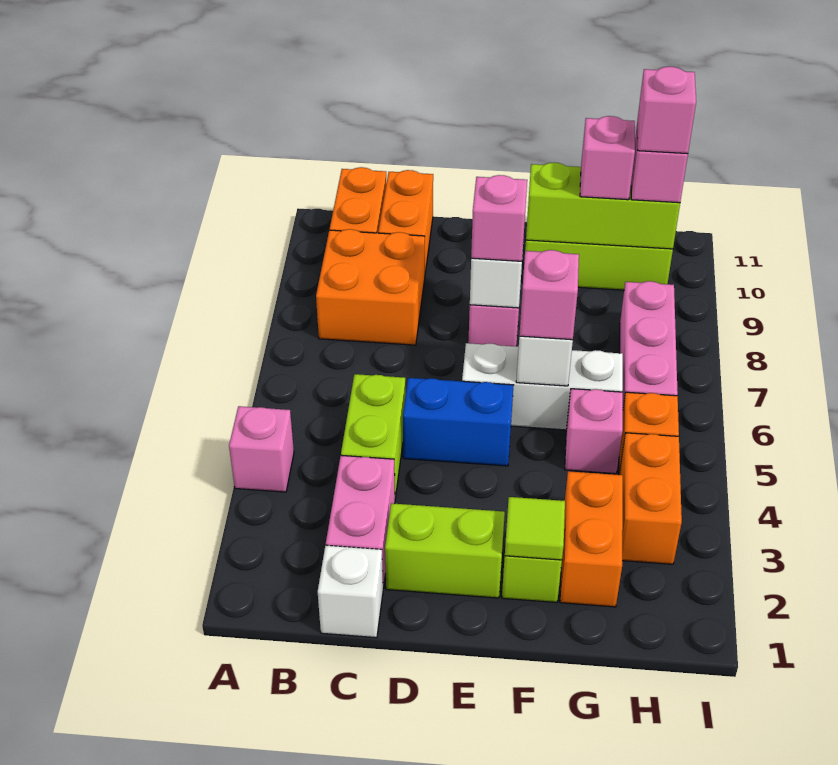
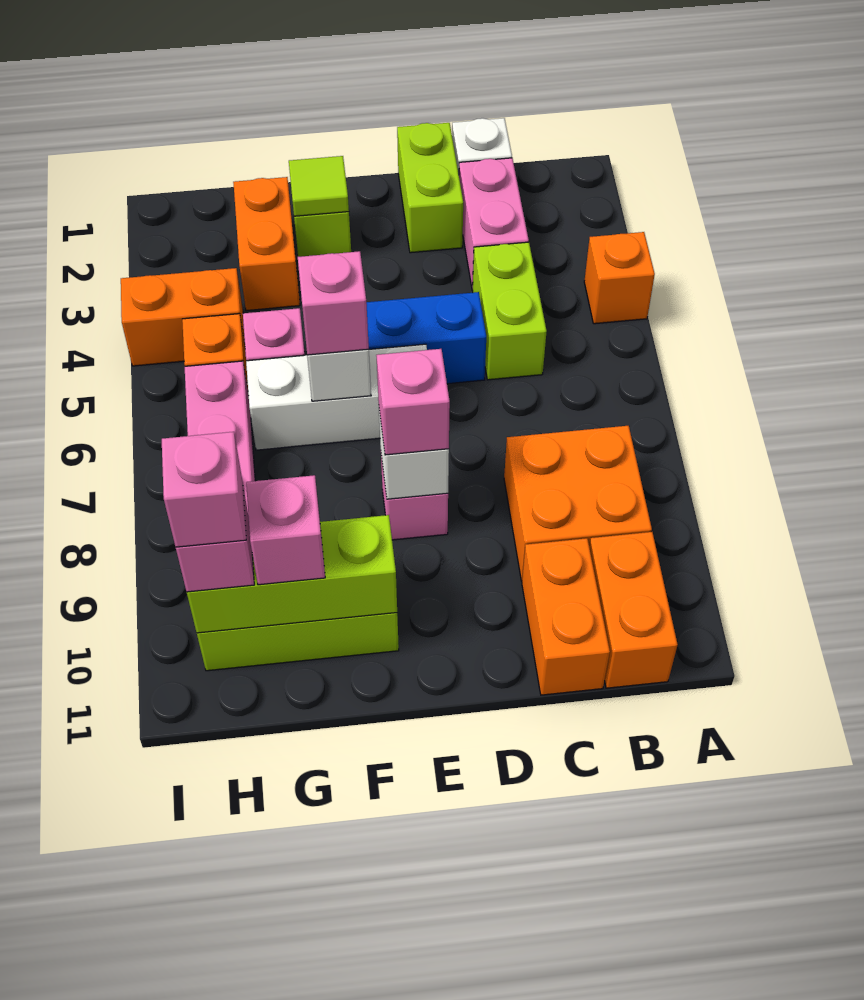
pink 1x1 brick [229,406,294,492] -> orange 1x1 brick [584,232,655,324]
lime 1x2 brick [385,503,505,598] -> lime 1x2 brick turned to [397,123,463,253]
orange 1x2 brick [619,433,682,564] -> orange 1x2 brick turned to [121,268,245,366]

